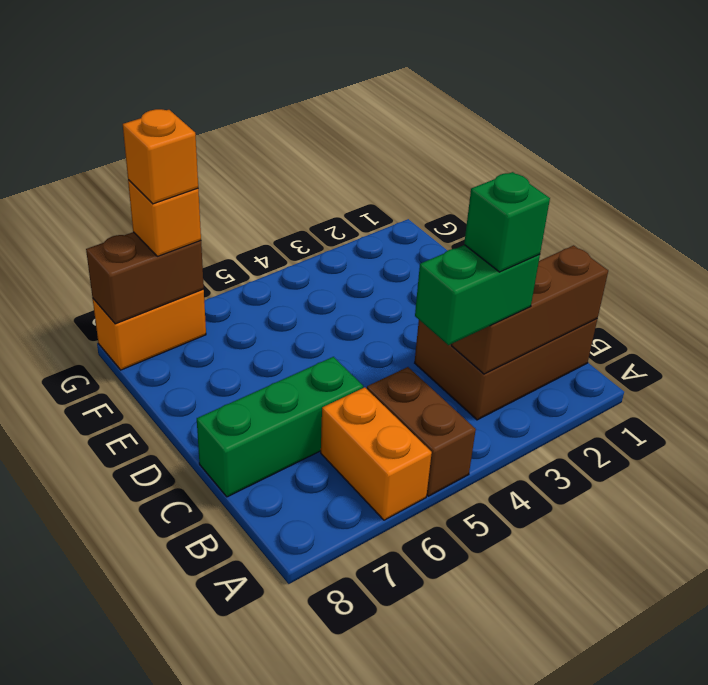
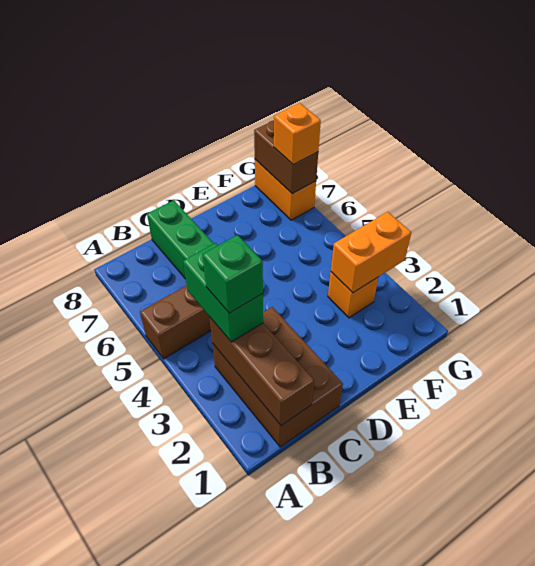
orange 1x2 brick [321,387,432,520] -> orange 1x2 brick moved to [331,212,411,293]
orange 1x1 brick [123,109,198,204] -> orange 1x1 brick moved to [328,272,379,318]

